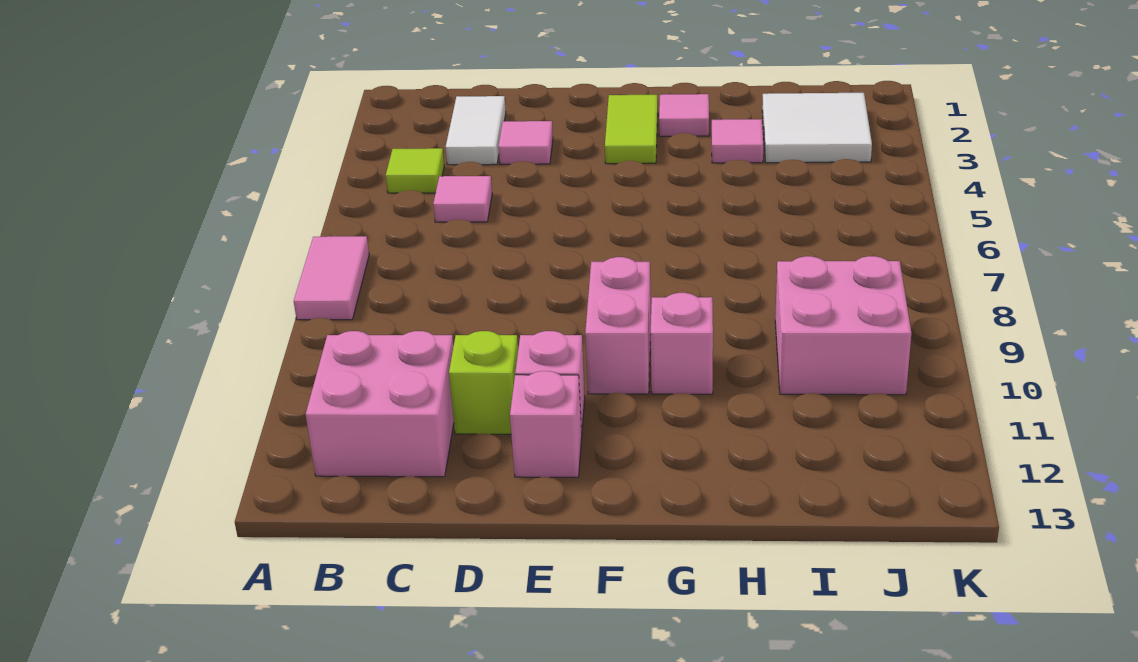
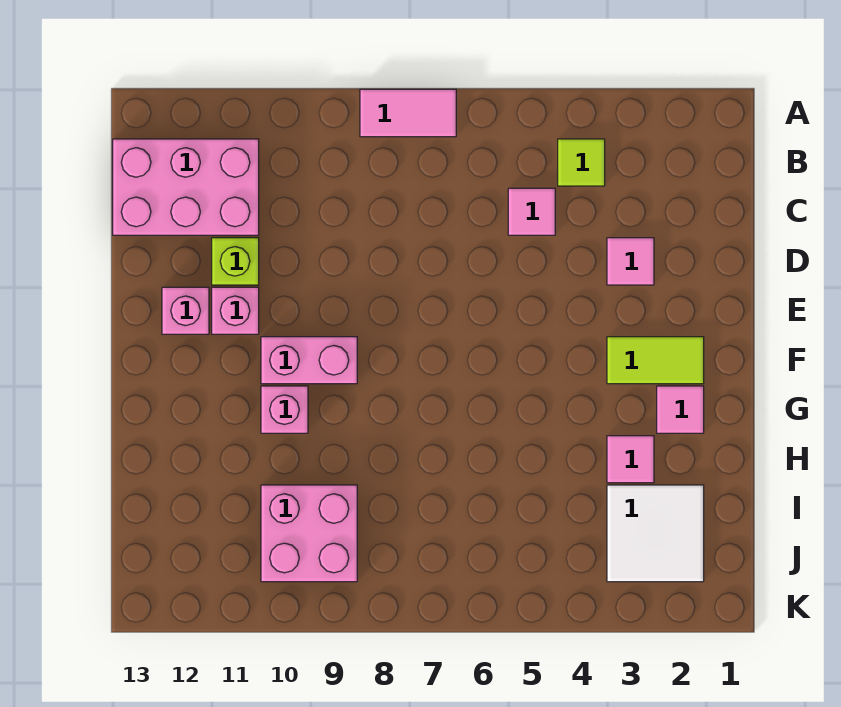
pink 2x2 brick [306,331,454,477] -> pink 2x3 brick [113,139,259,235]
white 1x2 tile [446,96,506,165] -> none

